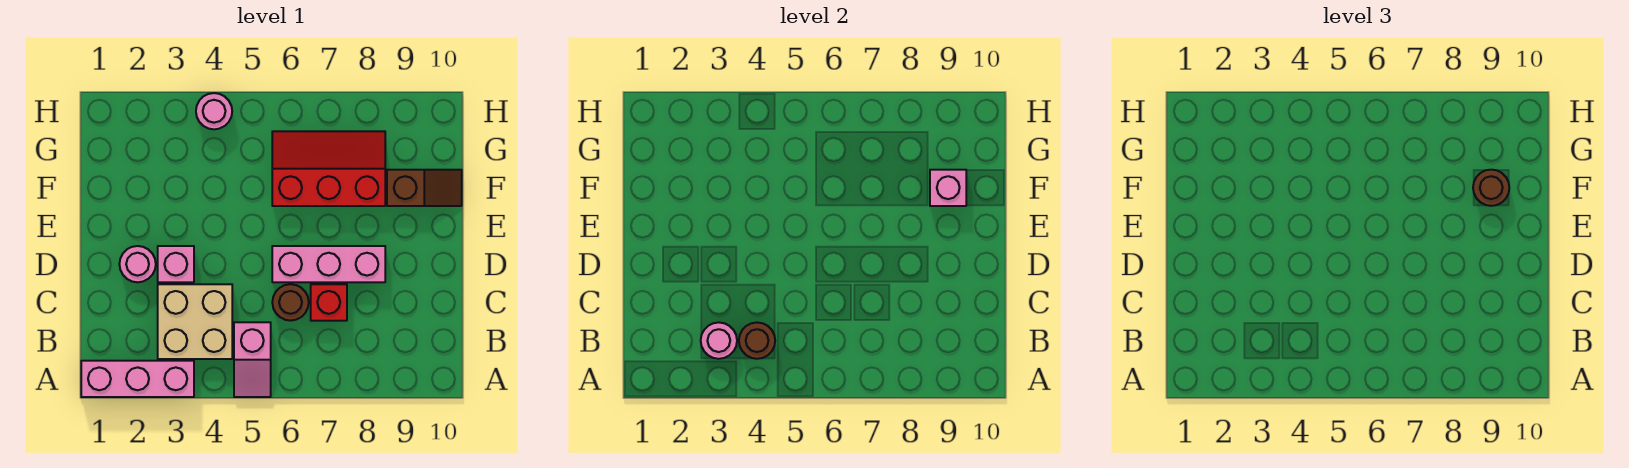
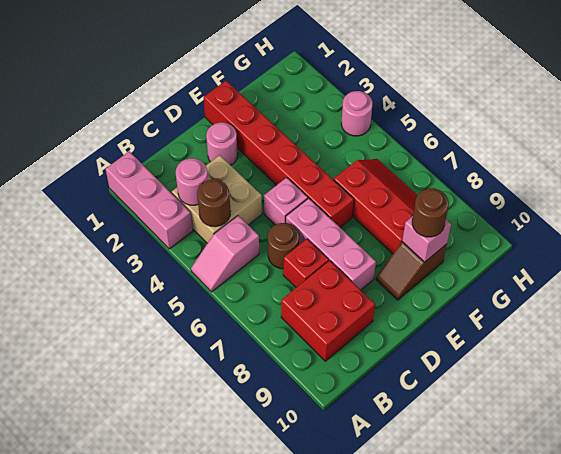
none -> red 2x2 brick [281,261,375,361]
pink 1x1 brick [158,246,194,282] -> pink 1x1 brick moved to [264,178,308,225]
none -> red 1x6 brick [204,81,354,228]
brown 1x2 slope [387,170,462,206] -> brown 1x2 slope turned to [376,242,447,300]

